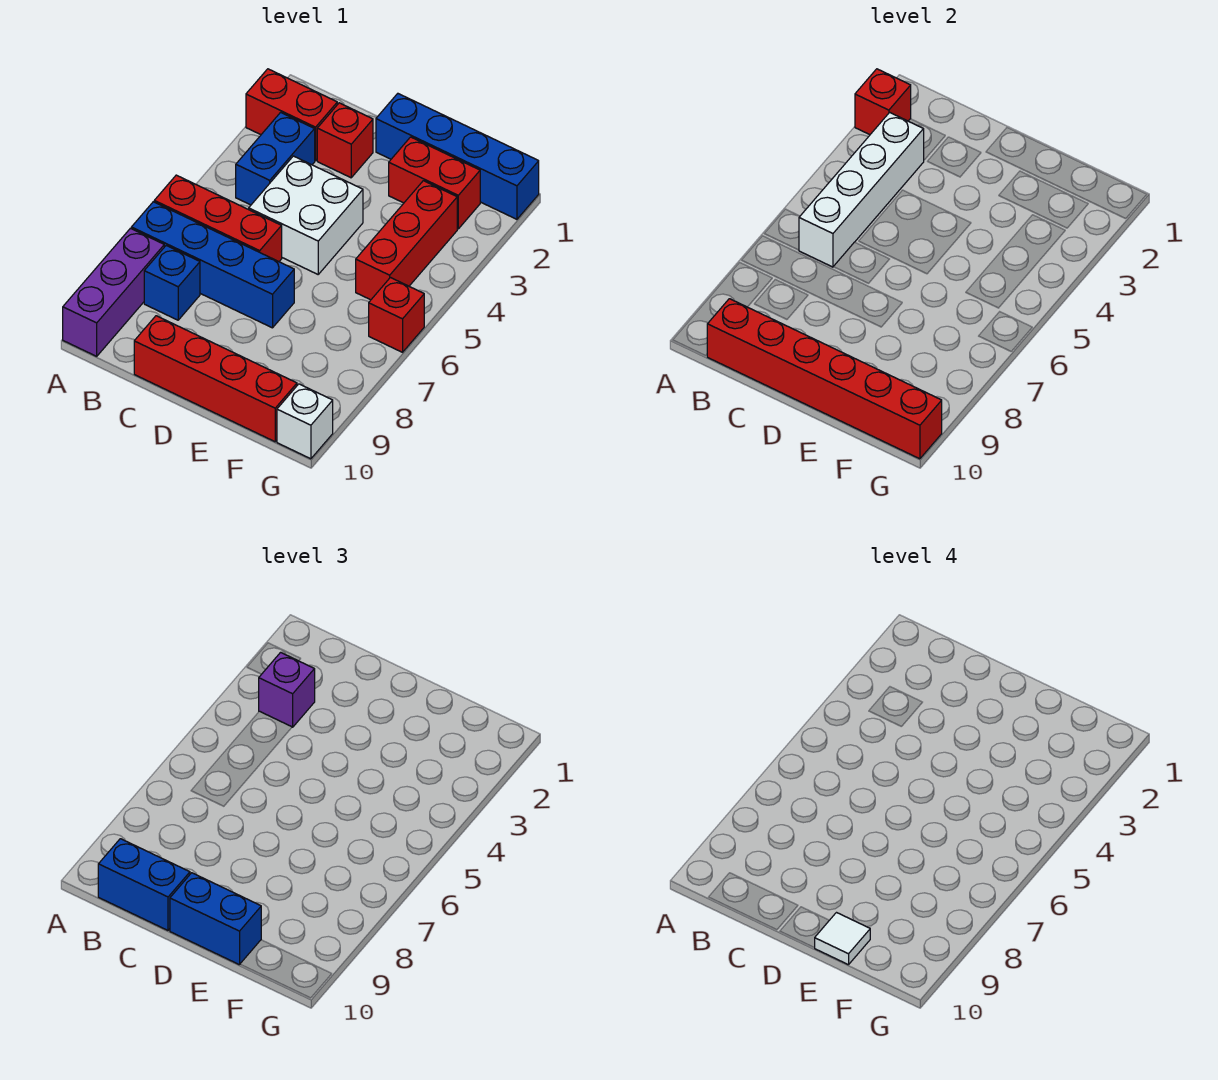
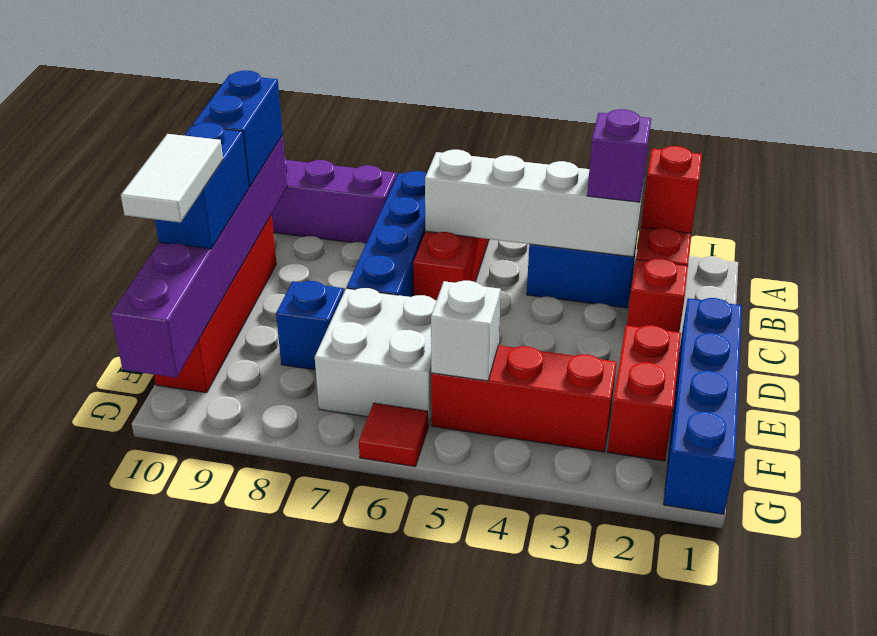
blue 1x1 brick [144,246,200,320] -> blue 1x1 brick moved to [276,281,344,370]
red 1x6 brick [707,299,942,459] -> purple 1x6 brick [111,135,287,378]
white 2x2 brick [249,156,363,274] -> white 2x2 brick moved to [315,288,437,426]
white 1x1 tile [815,913,870,965] -> white 1x2 tile [121,134,223,222]
red 1x1 brick [369,278,424,352] -> red 1x1 tile [359,403,428,467]
white 1x1 brick [277,384,333,459] -> white 1x1 brick moved to [431,281,501,381]

